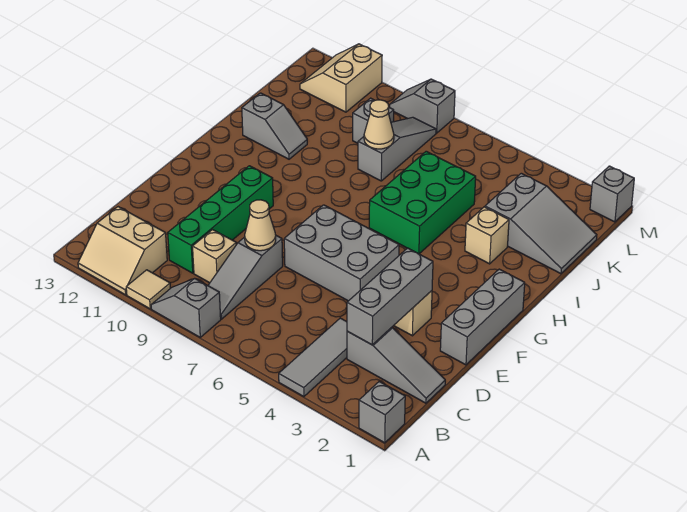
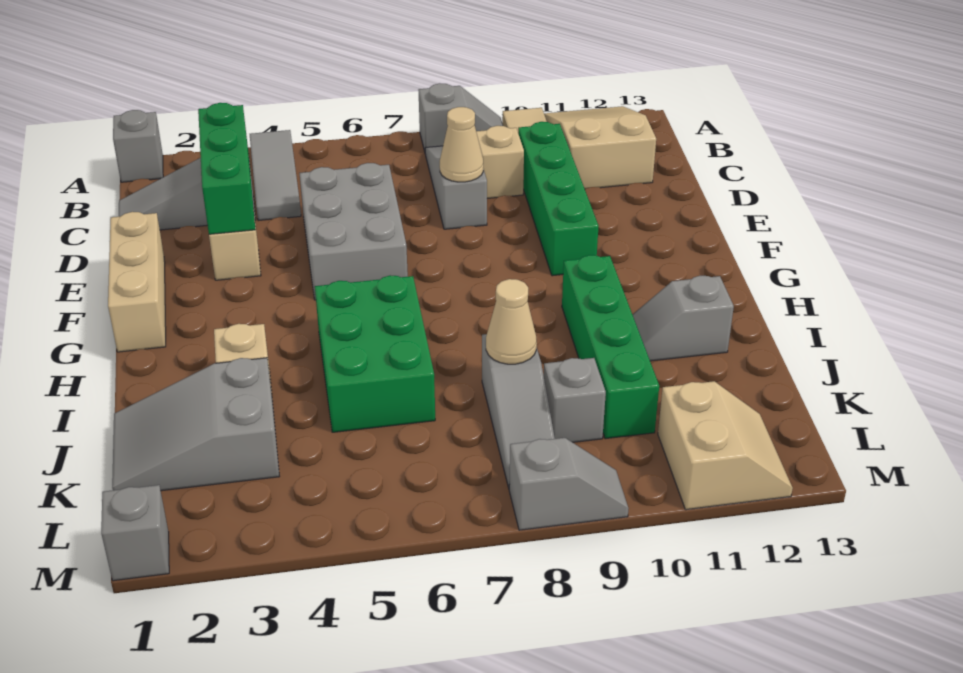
tan 2x2 slope [78,207,167,295] -> tan 2x3 slope [544,106,656,189]
grey 1x3 brick [347,248,433,345] -> green 1x3 brick [198,103,255,234]
grey 1x3 brick [440,269,525,365] -> tan 1x3 brick [108,212,166,352]
grey 2x3 brick [284,205,399,301] -> grey 2x3 brick turned to [299,163,408,300]
none -> green 1x4 brick [562,255,659,439]

